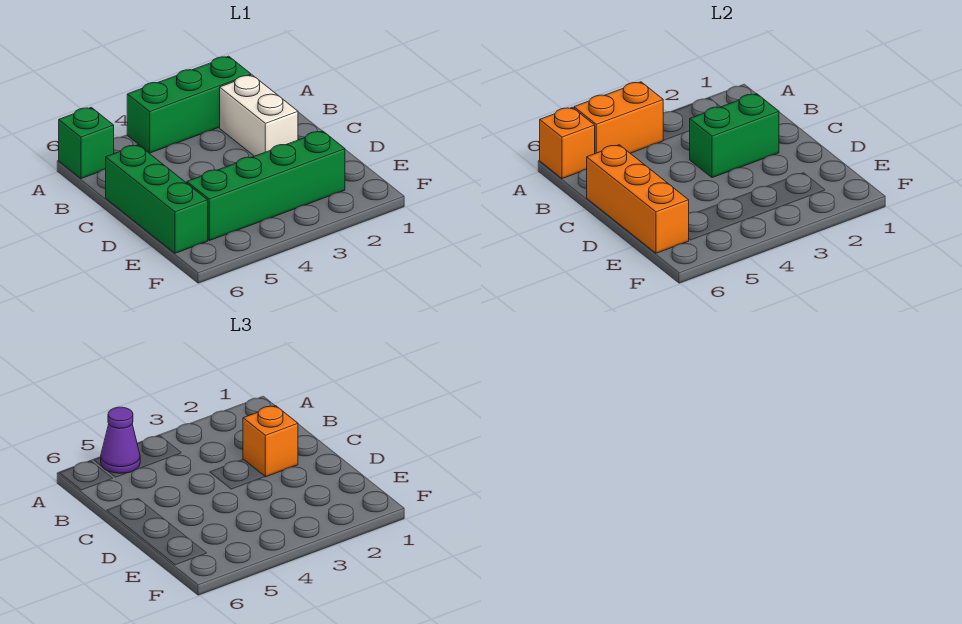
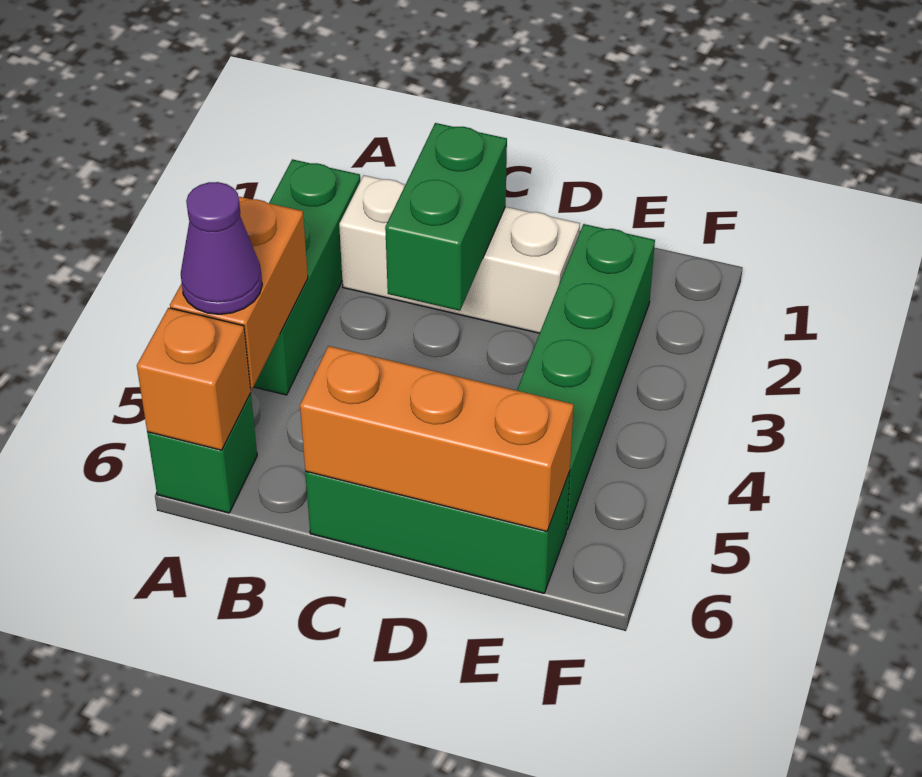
white 1x2 brick [220,75,298,156] -> white 1x3 brick [339,175,580,333]
orange 1x1 brick [243,406,298,477] -> none

